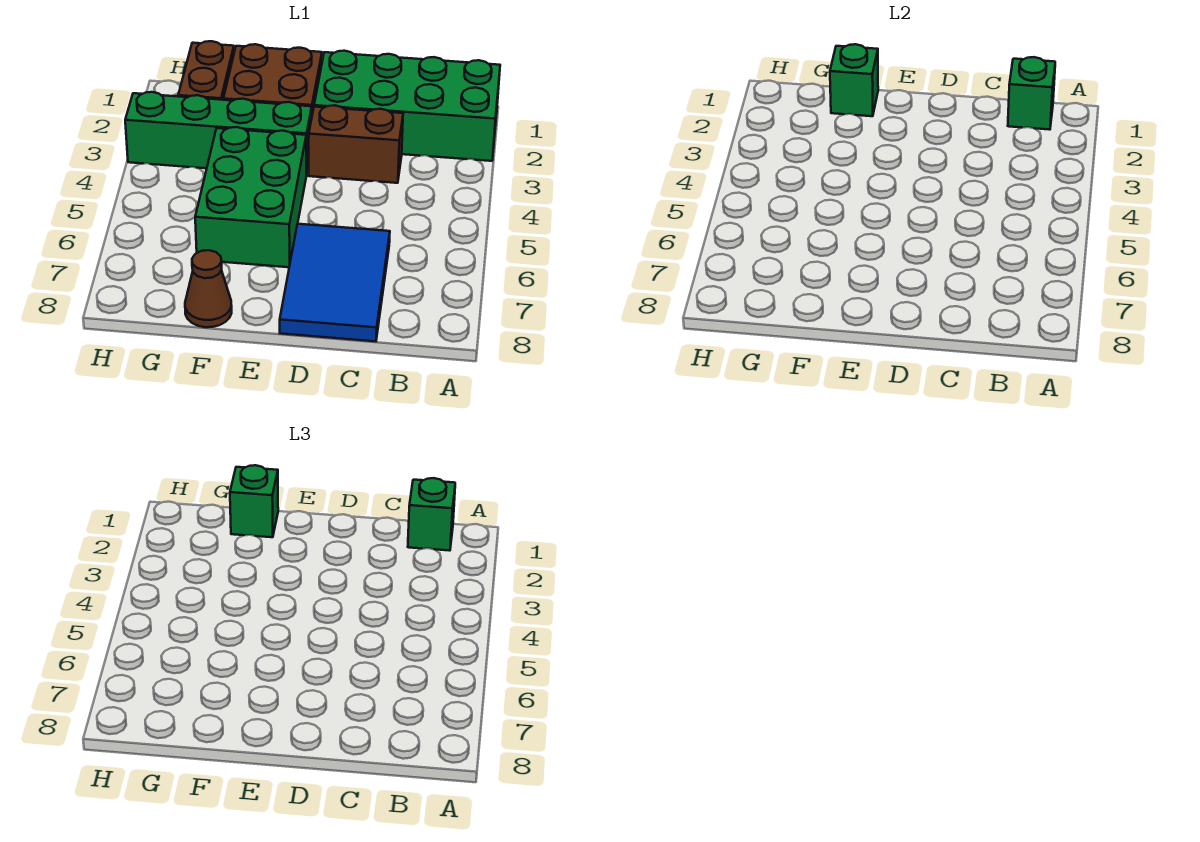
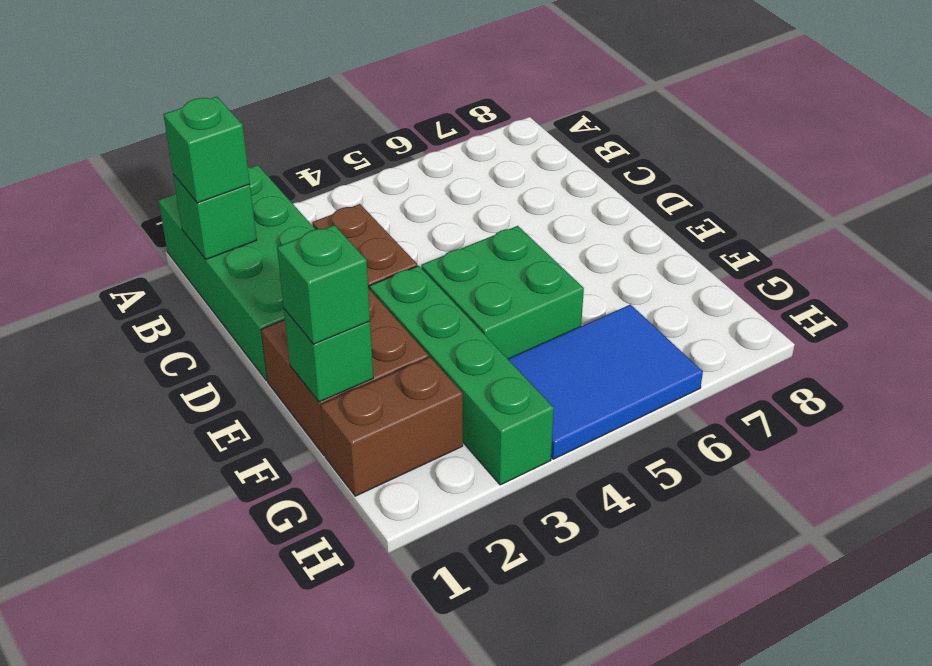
blue 2x3 tile [280,224,390,341] -> blue 2x3 tile moved to [508,304,703,459]
green 2x3 brick [195,127,306,267] -> green 2x2 brick [421,226,584,359]
brown 1x1 cone [185,250,232,327] -> none

